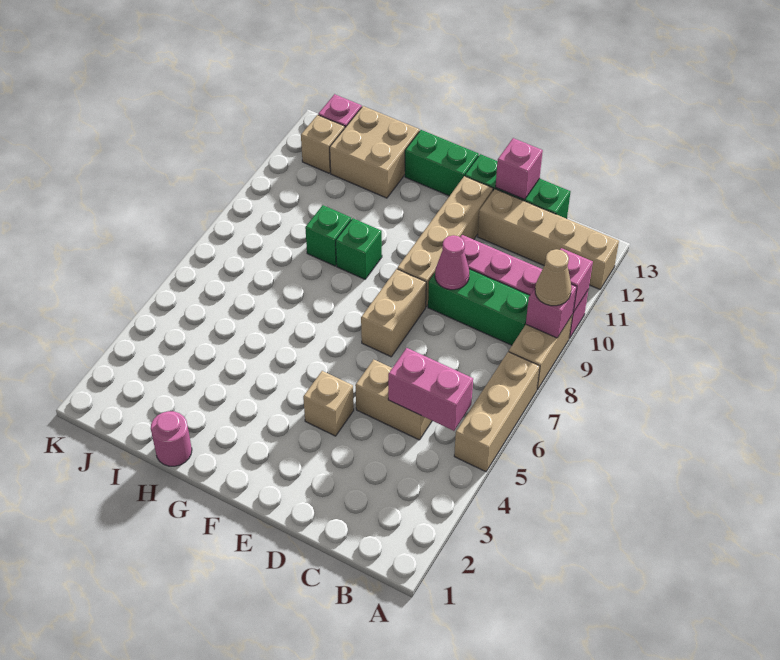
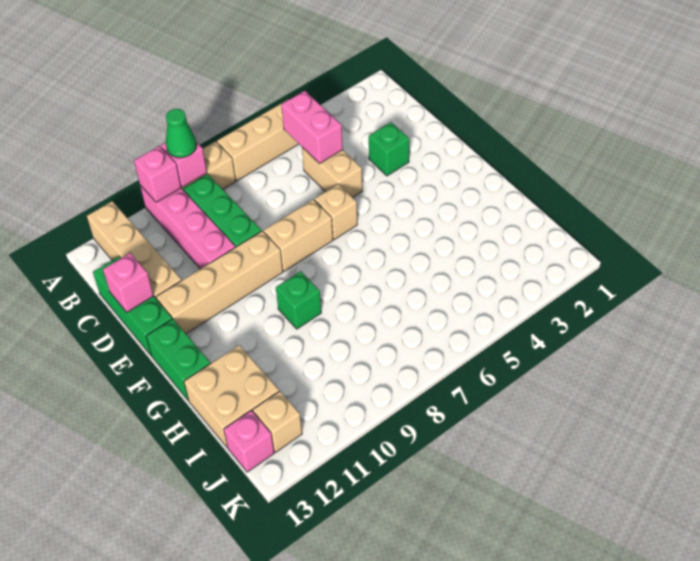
tan 1x1 cone [535,249,571,306] -> green 1x1 cone [166,109,197,158]
pink 1x1 cone [435,235,469,290] -> none
tan 1x1 brick [303,371,354,436] -> tan 1x1 brick moved to [315,184,357,240]
pink 1x1 round brick [151,411,192,466] -> none
green 1x1 brick [305,205,351,266] -> green 1x1 brick moved to [369,122,409,176]

